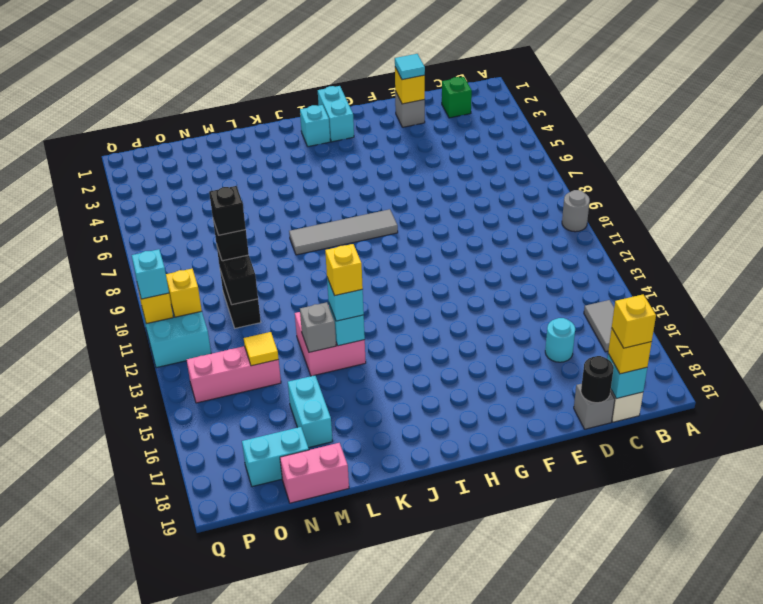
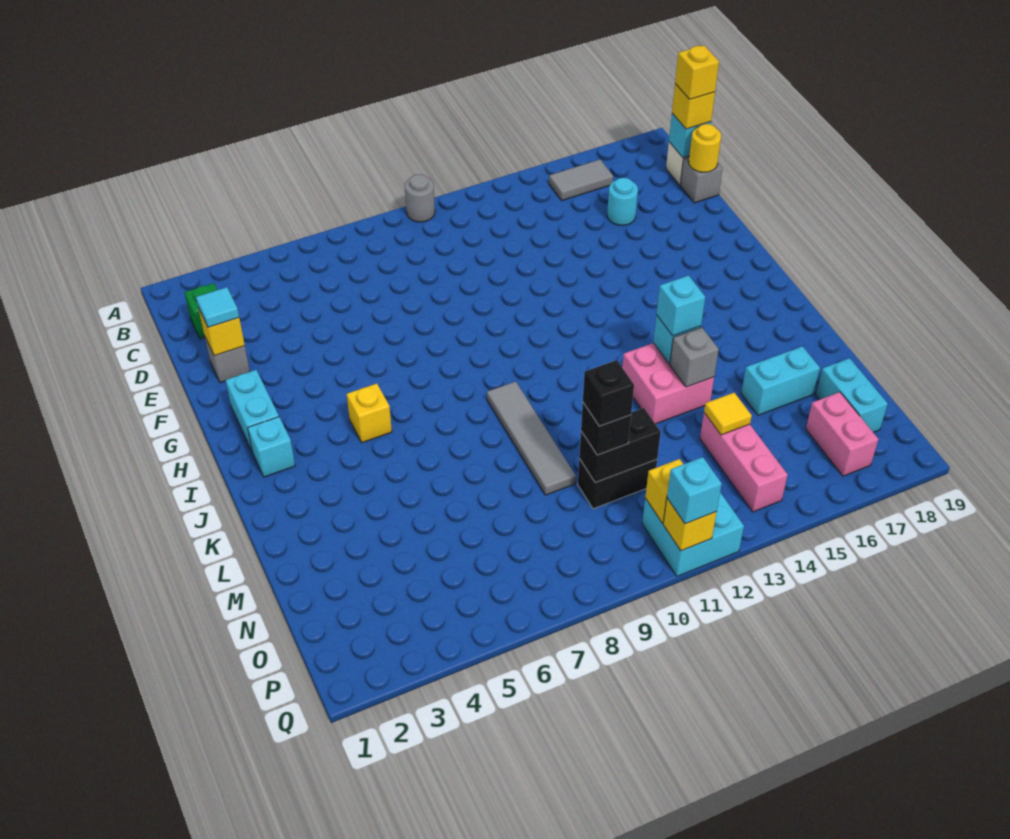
black 1x1 round brick [581,356,614,403] -> yellow 1x1 round brick [689,124,721,172]
cyan 1x2 brick [318,86,354,142] -> cyan 1x2 brick turned to [225,370,279,451]
grey 1x4 tile [289,209,398,255] -> grey 1x4 tile moved to [487,382,576,495]
yellow 1x1 brick [325,244,363,295] -> yellow 1x1 brick moved to [347,383,392,443]
pink 1x2 brick [280,443,349,503] -> pink 1x2 brick moved to [806,392,879,476]

